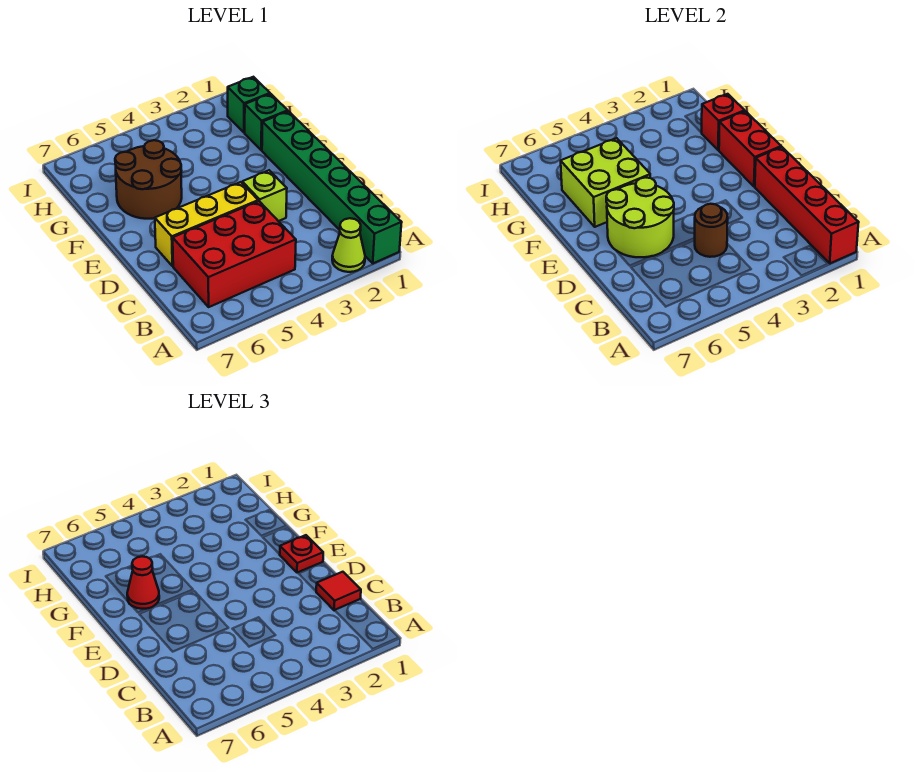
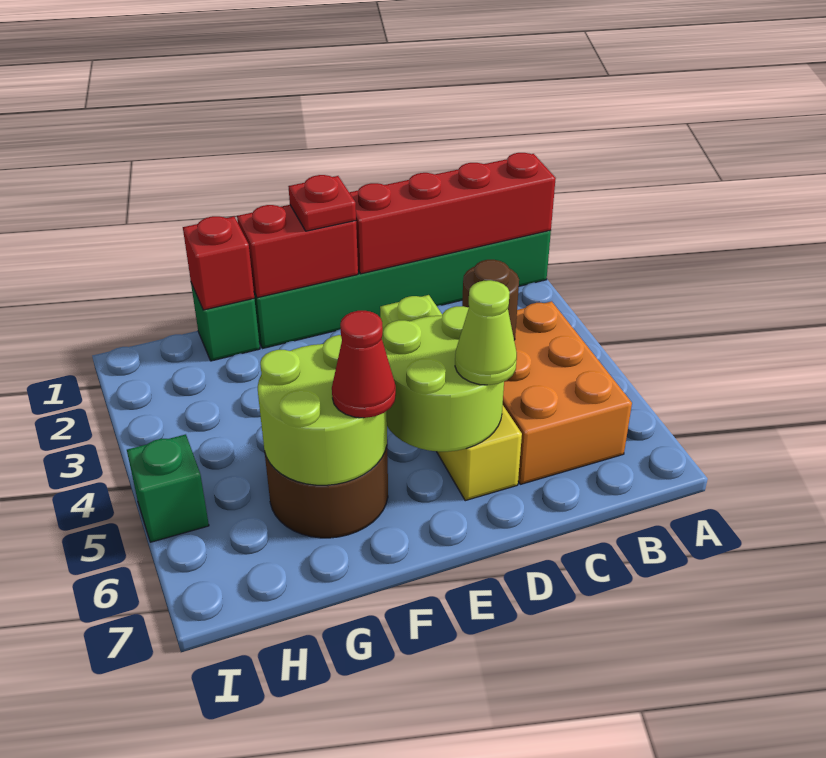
lime 1x1 cone [332,218,365,272] -> lime 1x1 cone moved to [455,280,517,385]
red 2x3 brick [173,201,296,307] -> orange 2x3 brick [503,301,632,484]
red 1x1 tile [316,572,361,610] -> none
lime 2x2 brick [561,138,650,227] -> lime 2x2 round brick [258,335,387,485]
green 1x1 brick [228,77,270,133] -> green 1x1 brick moved to [127,434,209,542]

